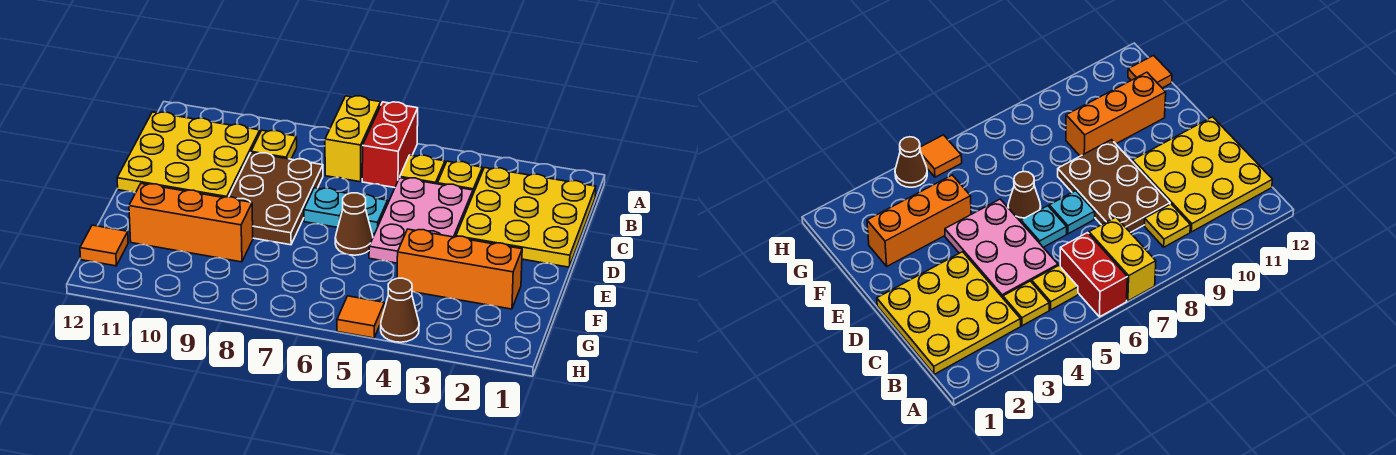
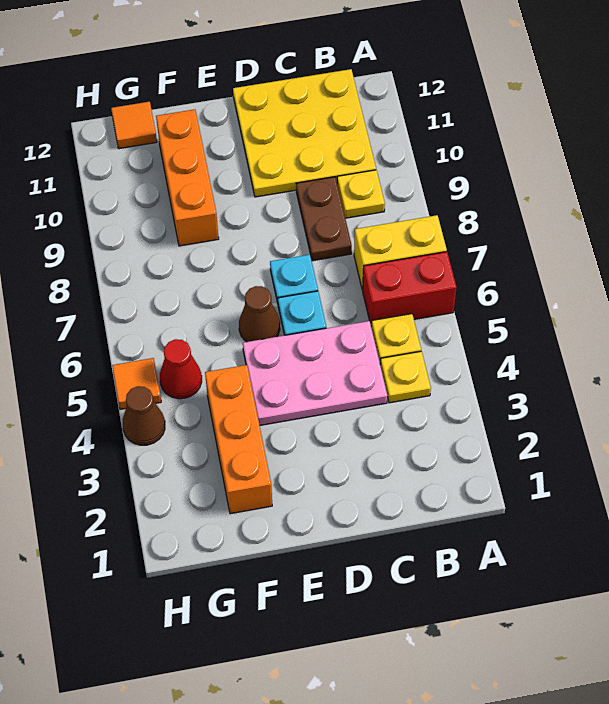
yellow 3x3 plate [456,168,596,267] -> none
brown 2x3 plate [229,153,323,245] -> brown 1x2 plate [296,177,352,261]
none -> red 1x1 cone [160,339,202,399]

